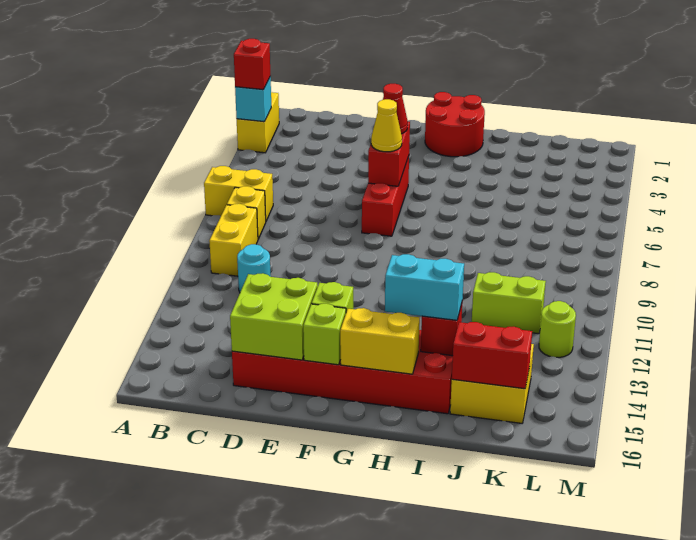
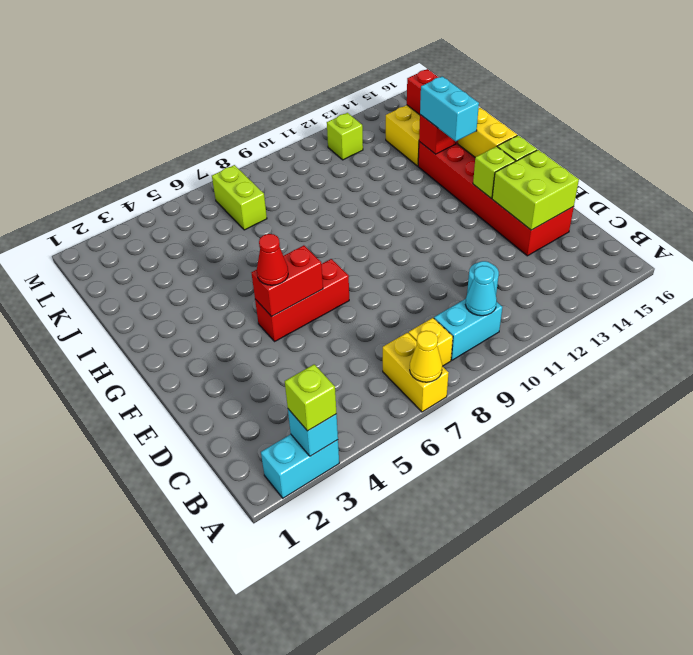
yellow 1x2 brick [237,92,279,153] -> cyan 1x2 brick [261,434,339,498]
red 1x1 brick [234,39,270,90] -> lime 1x1 brick [285,364,337,431]
yellow 1x2 brick [209,204,258,276] -> cyan 1x2 brick [434,299,502,360]
none -> cyan 1x1 cone [466,266,497,316]
yellow 1x1 cone [371,99,402,152] -> yellow 1x1 cone moved to [410,331,442,382]
red 2x2 round brick [425,92,485,157] -> none
lime 1x2 brick [472,272,546,334] -> lime 1x2 brick moved to [212,165,267,230]
lime 1x1 round brick [539,301,576,358] -> lime 1x1 brick [327,113,363,160]

